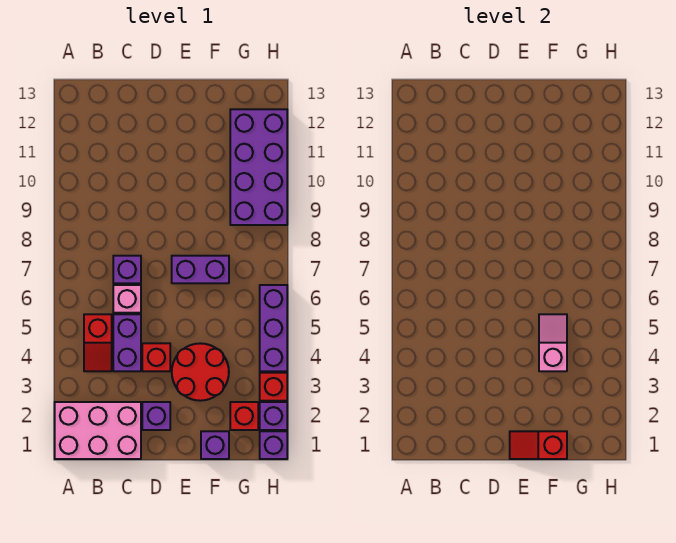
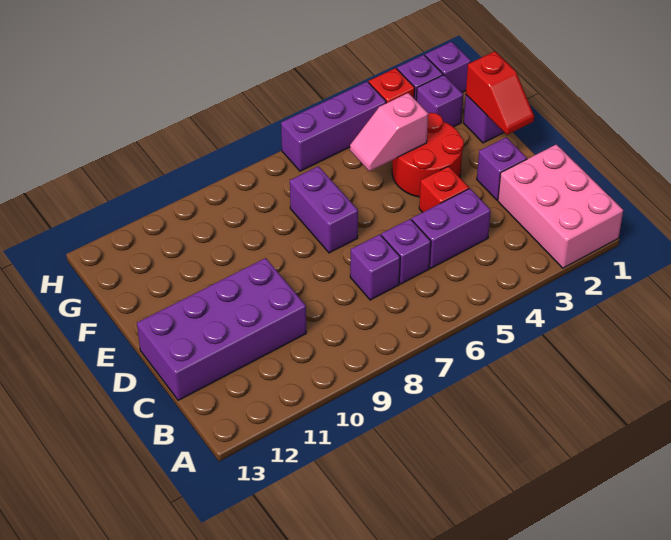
red 1x2 slope [84,314,112,371] -> none
pink 1x1 brick [113,285,141,313] -> purple 1x1 brick [381,219,431,284]
red 1x1 brick [230,402,258,430] -> purple 1x1 brick [416,75,463,127]
purple 2x4 brick [230,109,287,225] -> purple 2x4 brick moved to [137,258,306,400]

